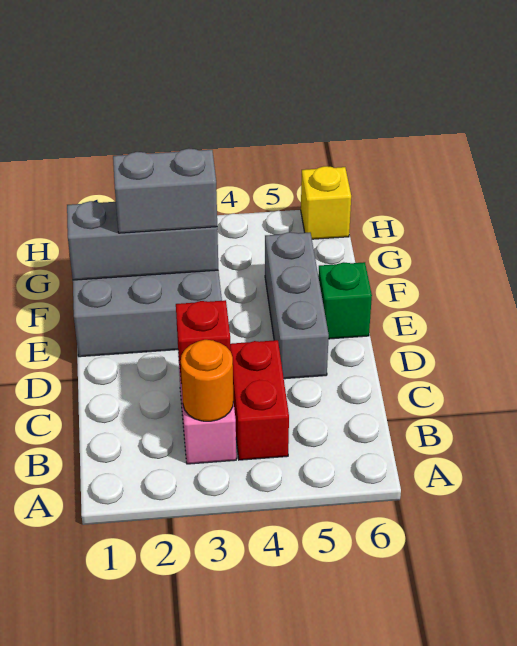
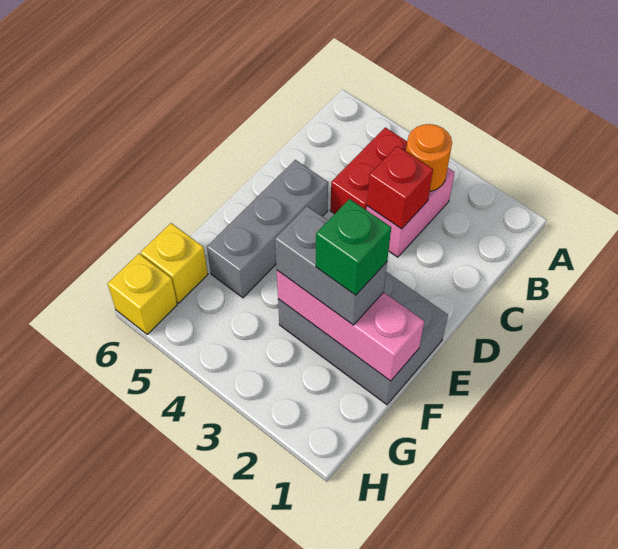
green 1x1 brick [318,262,372,339] -> green 1x1 brick moved to [316,199,391,295]
grey 1x3 brick [67,201,218,280] -> pink 1x3 brick [277,270,424,381]
none -> yellow 1x1 brick [141,223,208,303]

